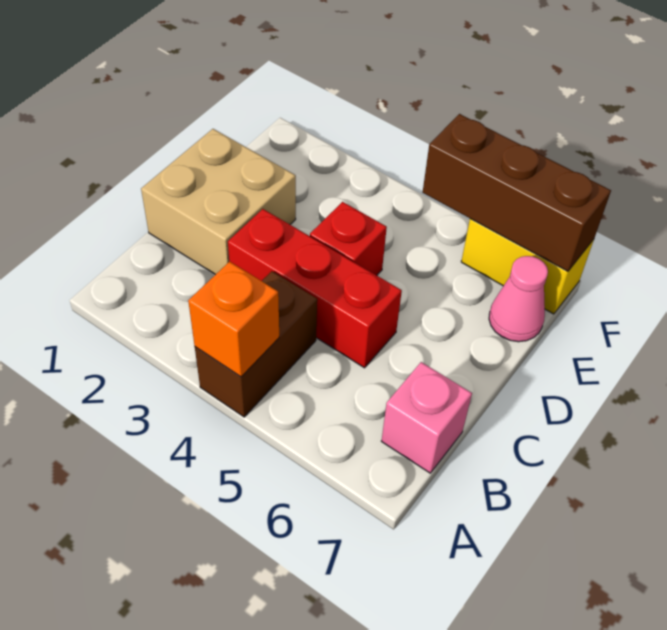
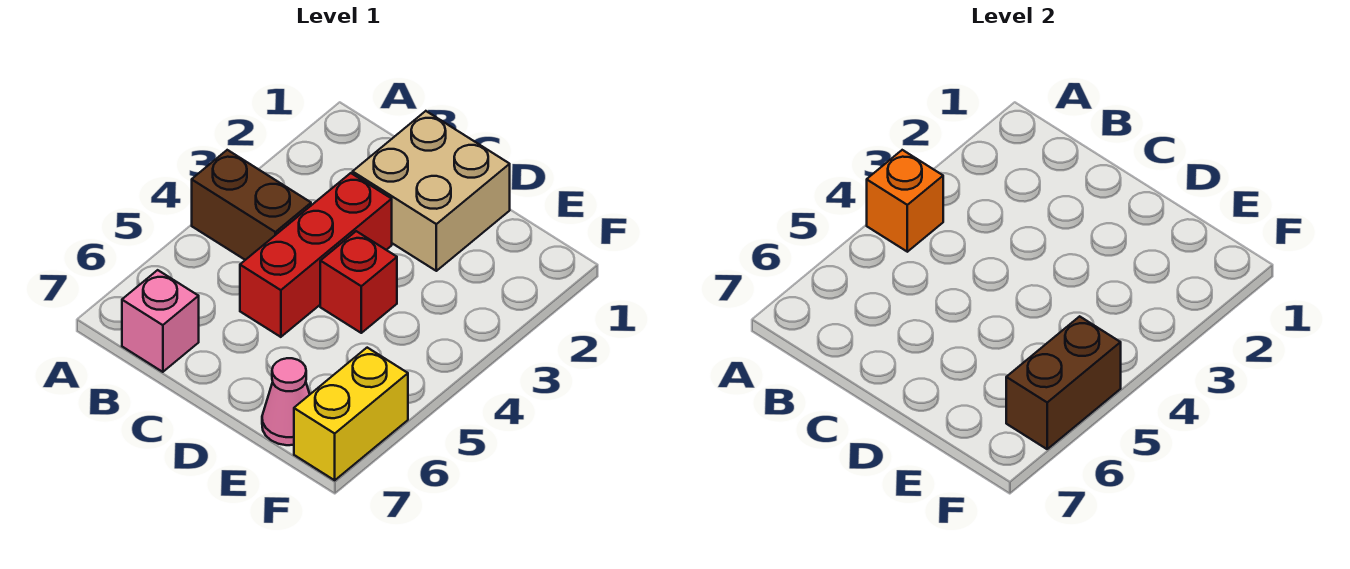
brown 1x3 brick [423,114,611,271] -> brown 1x2 brick [1006,316,1121,449]

